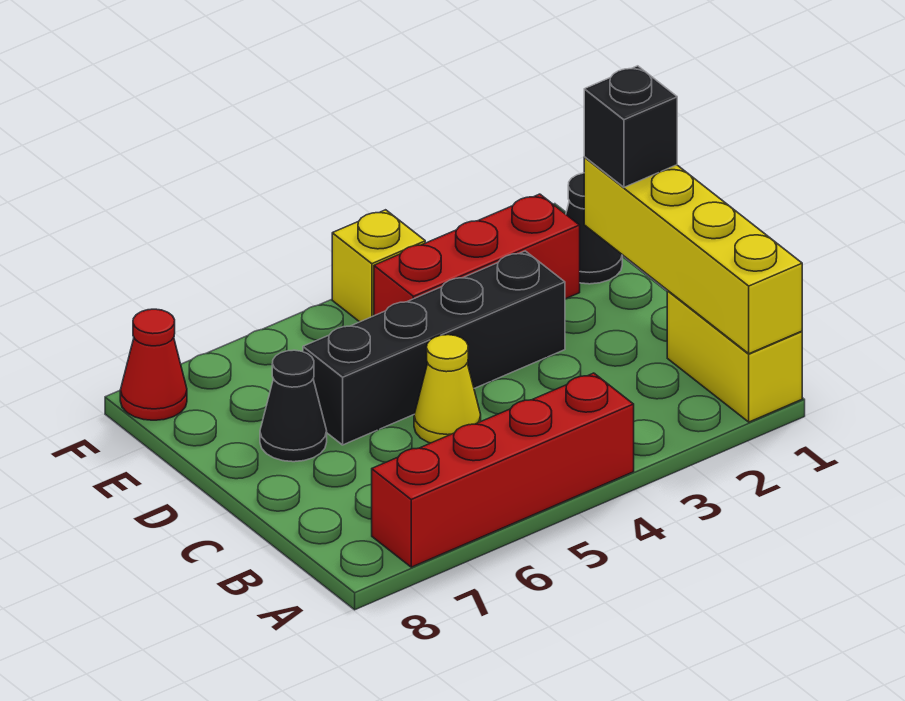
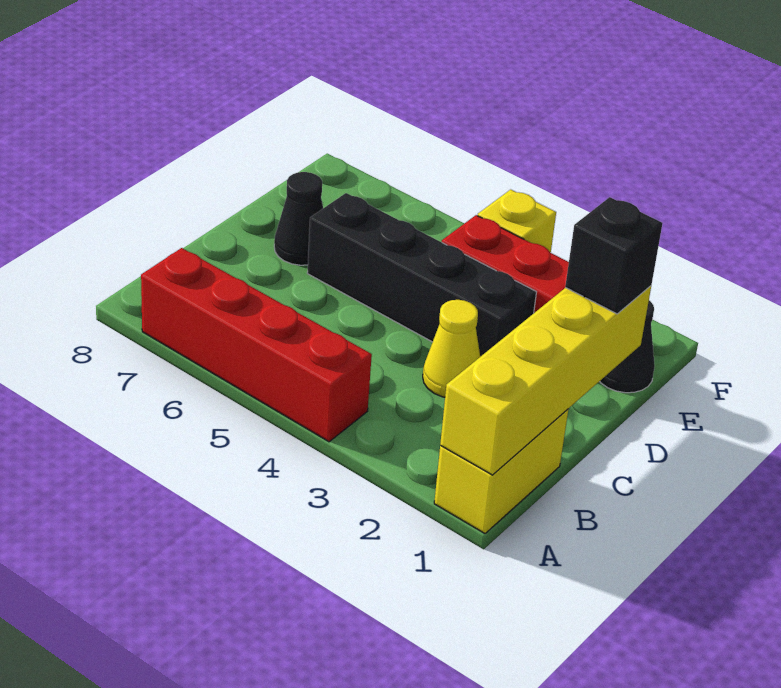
yellow 1x1 cone [414,335,481,443] -> yellow 1x1 cone moved to [423,300,480,397]
red 1x1 cone [120,309,187,420] -> none

